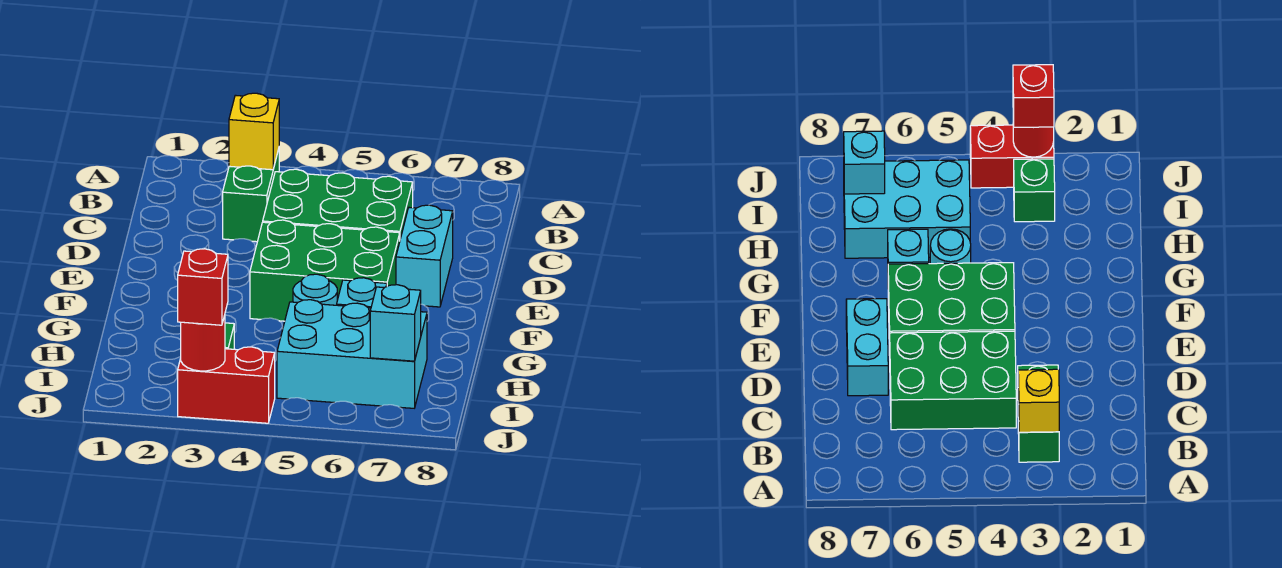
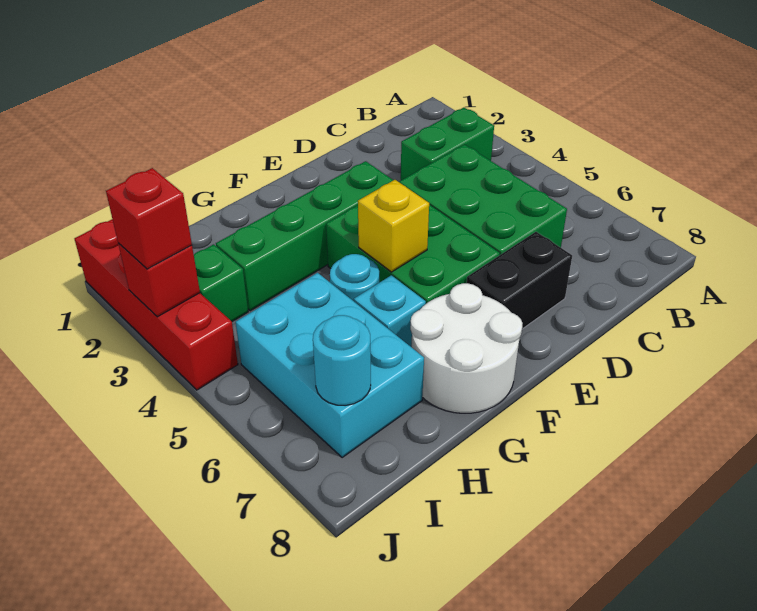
yellow 1x1 brick [229,93,279,170] -> yellow 1x1 brick moved to [358,180,429,272]
cyan 1x2 brick [396,205,453,307] -> black 1x2 brick [467,232,572,329]
none -> green 1x4 brick [216,161,393,311]
none -> white 2x2 round brick [410,283,523,413]
cyan 1x1 brick [370,285,421,361] -> cyan 1x1 round brick [313,315,371,406]
red 1x2 brick [178,347,275,423] -> red 1x4 brick [74,219,238,390]
red 1x1 round brick [181,315,225,371] -> red 1x1 brick [118,243,200,317]

